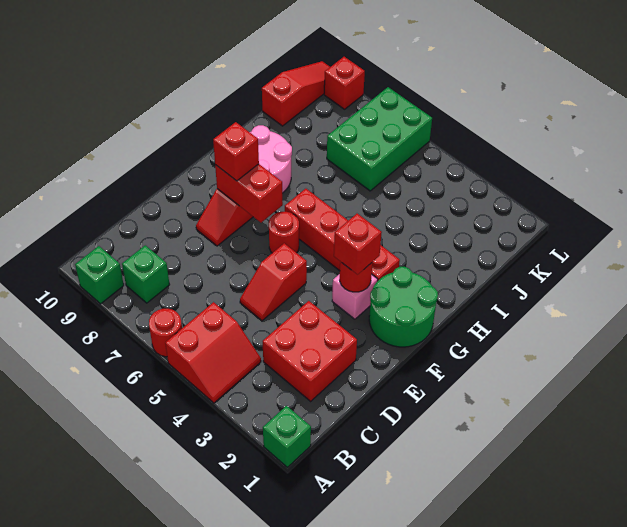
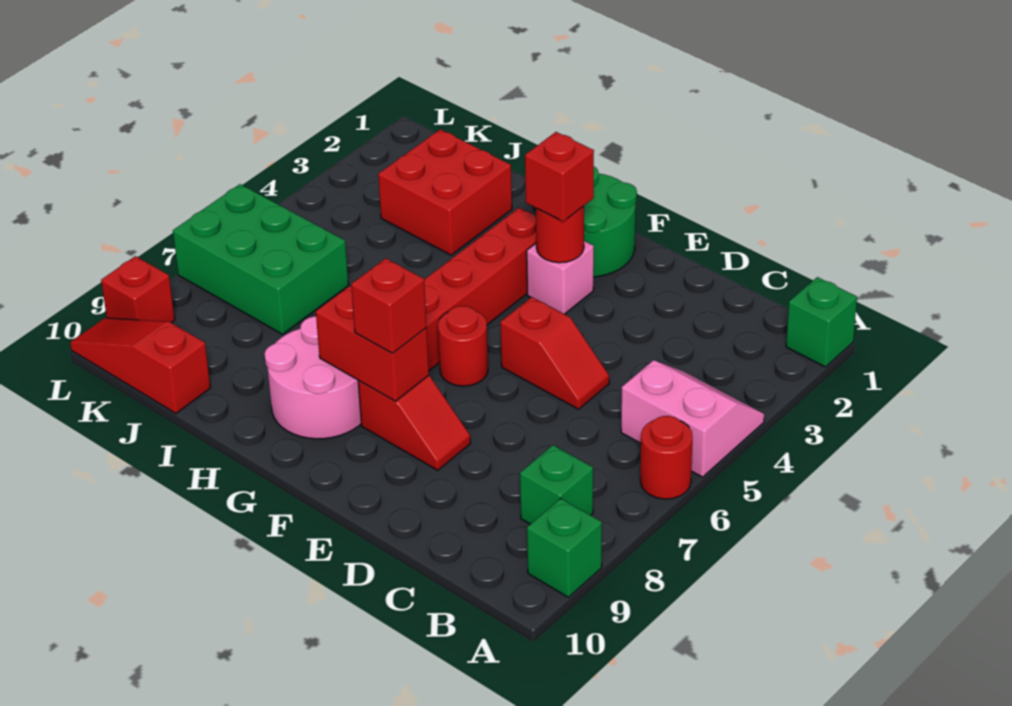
red 2x2 slope [165,302,261,403] -> pink 2x2 slope [621,360,764,477]
red 2x2 brick [263,301,357,401] -> red 2x2 brick moved to [378,129,512,255]
red 1x2 brick [215,164,283,223] -> red 1x2 brick turned to [316,286,429,401]

